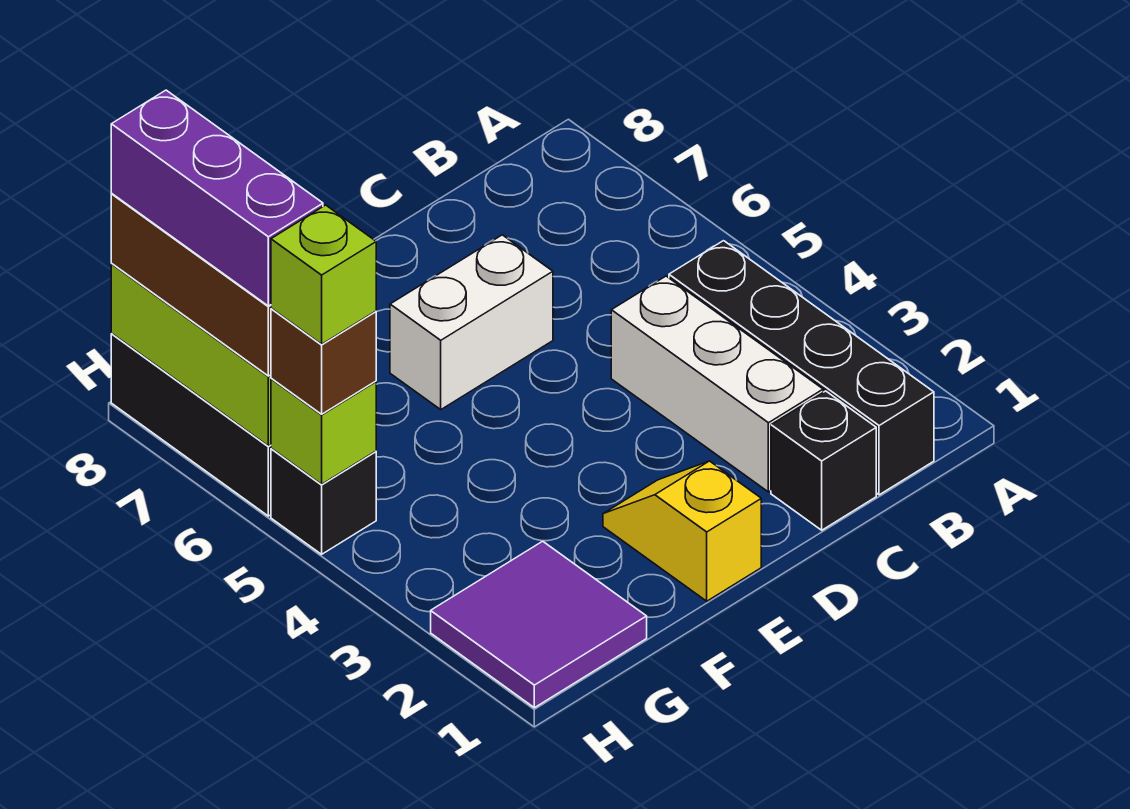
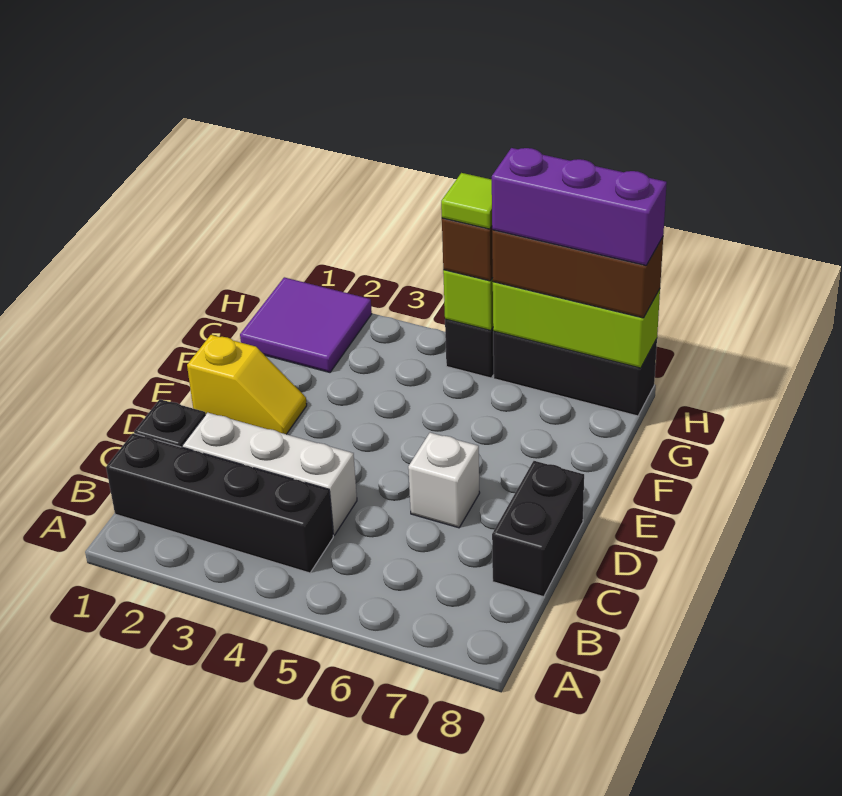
none -> black 1x2 brick [492,461,584,597]
white 1x2 brick [390,235,553,409] -> white 1x1 brick [408,433,480,528]
lime 1x1 brick [271,205,376,344] -> lime 1x1 tile [441,173,492,229]

